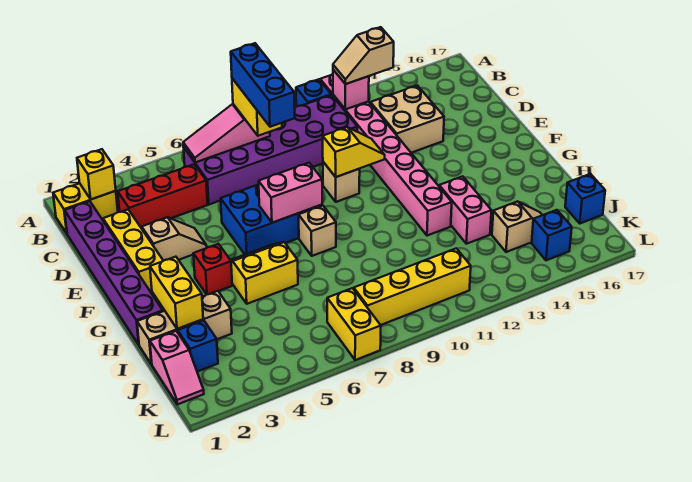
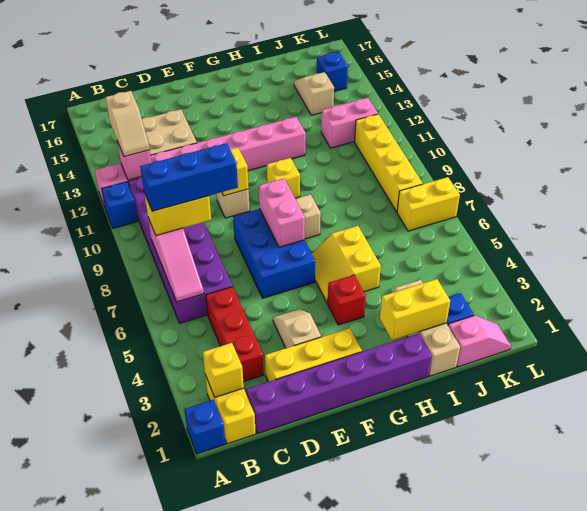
none -> yellow 1x1 brick [267,158,300,199]
pink 1x2 brick [439,176,491,244] -> pink 1x2 brick moved to [321,98,378,148]
blue 1x1 brick [565,174,605,223] -> blue 1x1 brick moved to [184,400,225,454]

